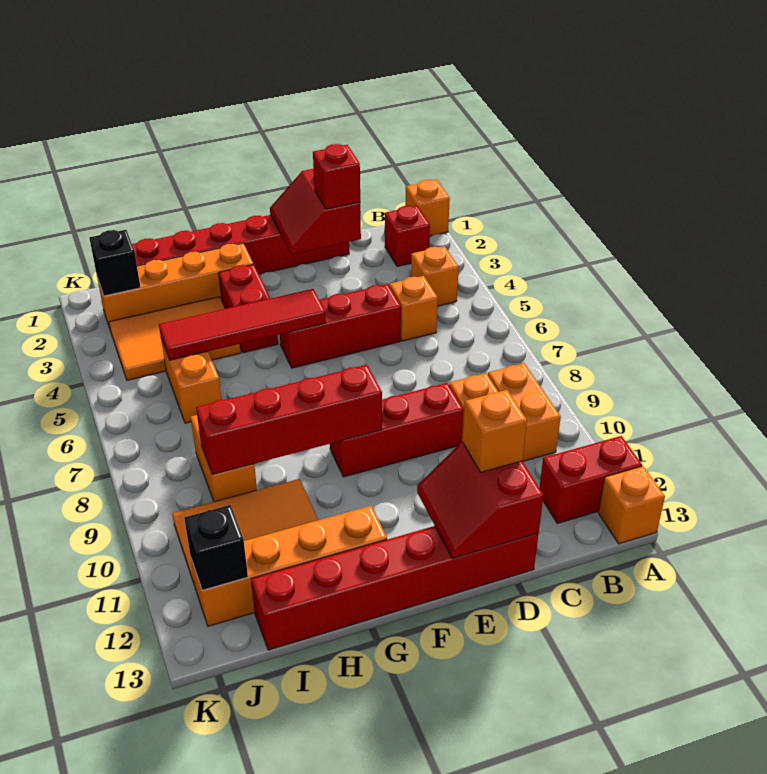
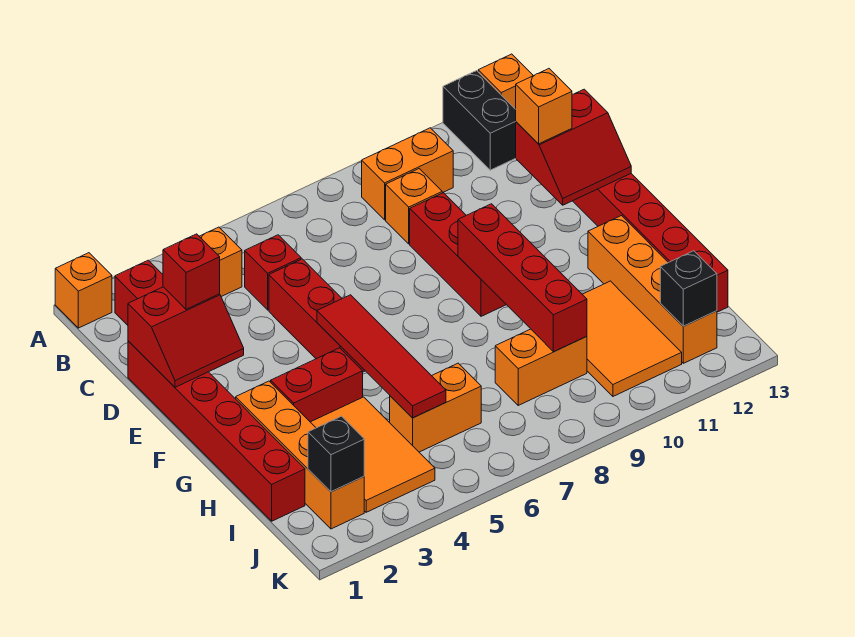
red 1x2 brick [539,436,642,523] -> black 1x2 brick [443,71,516,170]
orange 1x1 brick [389,276,438,341] -> red 1x1 brick [245,235,301,310]

